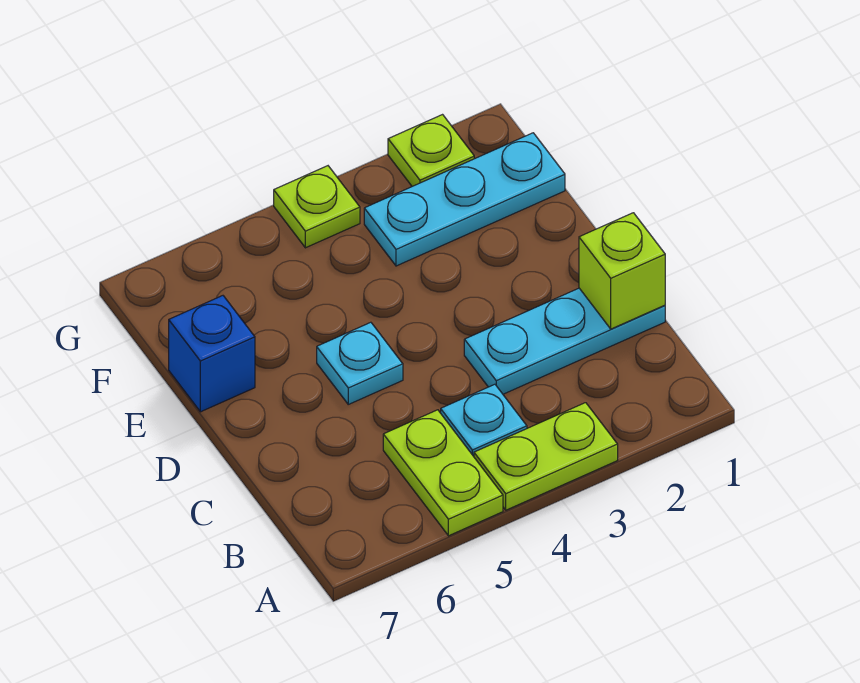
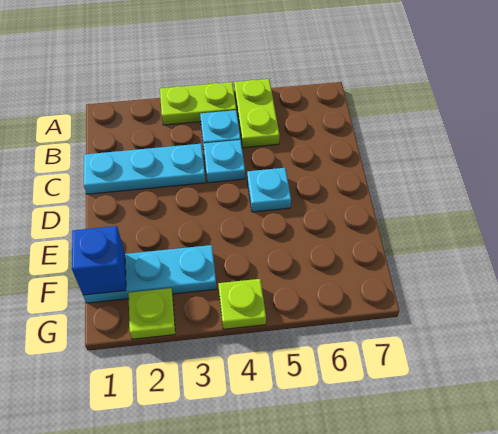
lime 1x1 brick [579,213,665,329] -> none
none -> cyan 1x1 plate [203,140,245,183]
blue 1x1 brick [169,296,255,412] -> blue 1x1 brick moved to [72,226,126,295]

